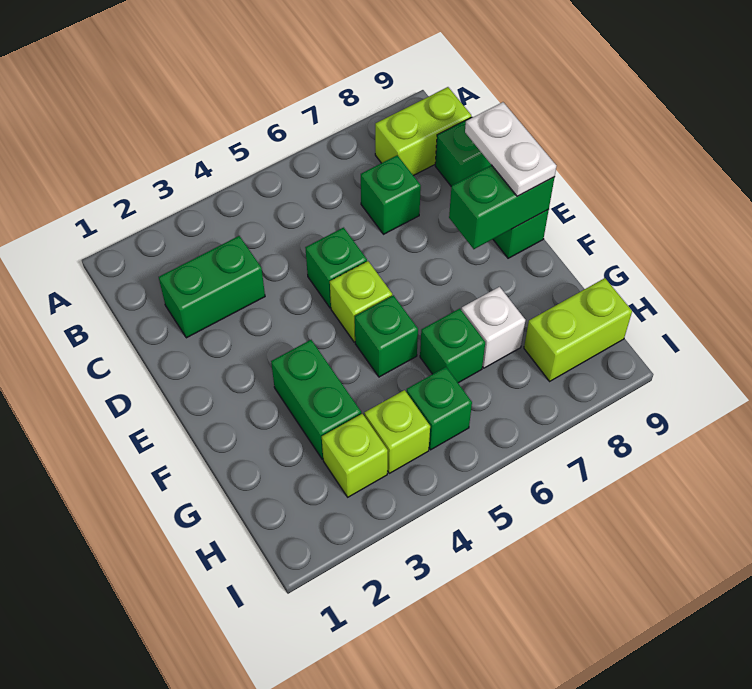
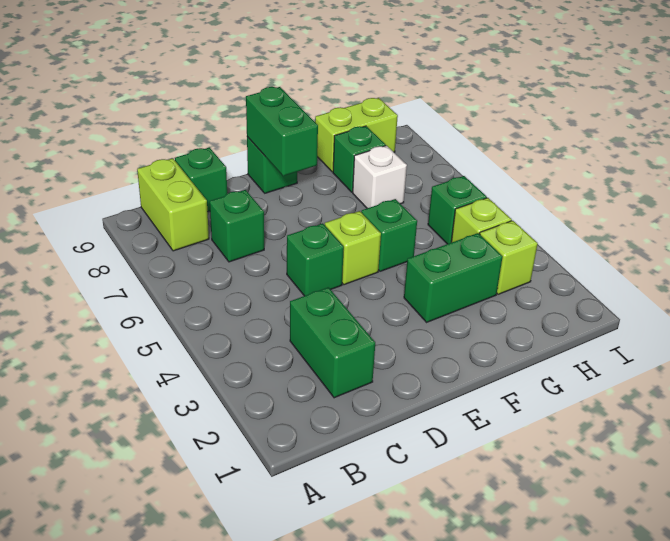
white 1x2 plate [465,102,557,196] -> none
green 1x1 brick [420,309,485,383] -> green 1x1 brick moved to [333,126,386,192]
lime 1x2 brick [524,278,632,381] -> lime 1x2 brick turned to [315,98,398,172]

